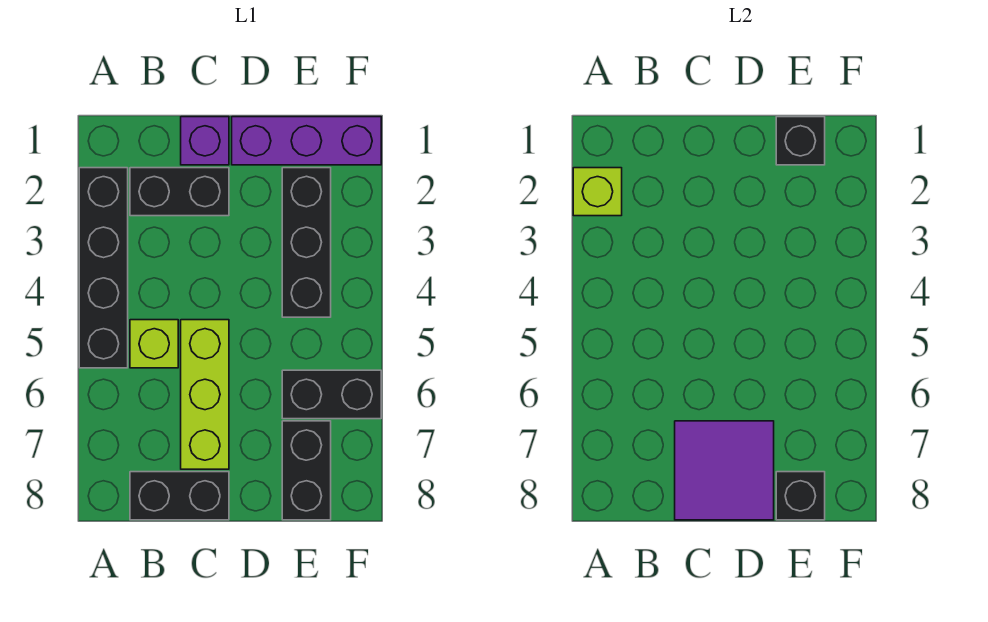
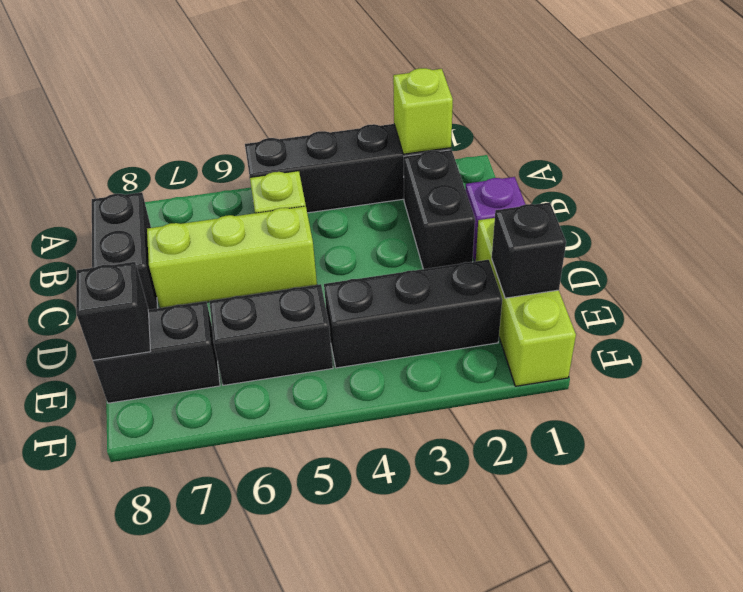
purple 2x2 tile [675,421,774,520] -> none
purple 1x3 brick [232,117,381,165] -> lime 1x3 brick [476,218,576,386]
black 1x2 brick [282,370,381,419] -> black 1x2 brick turned to [209,284,333,385]

